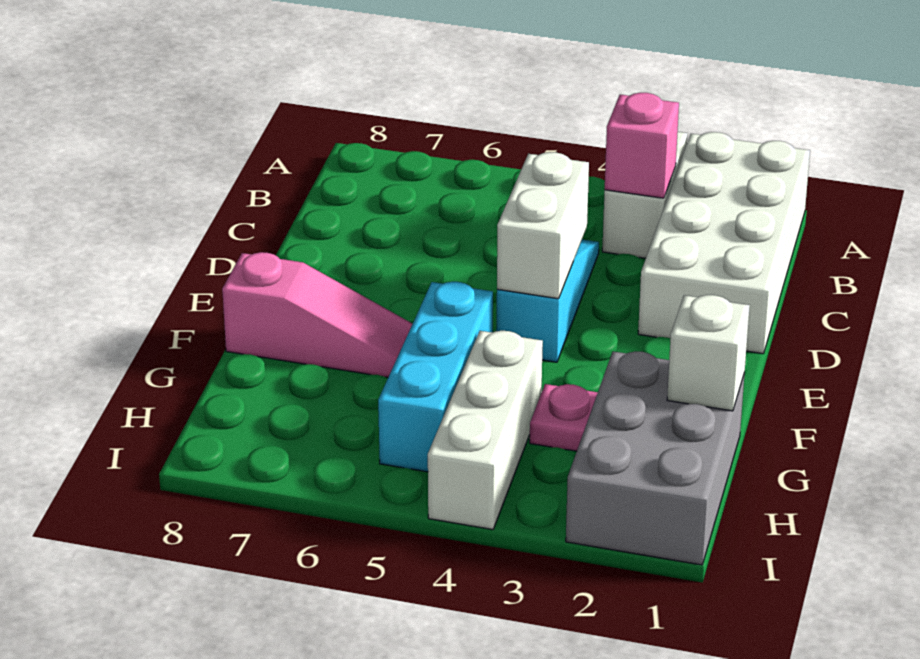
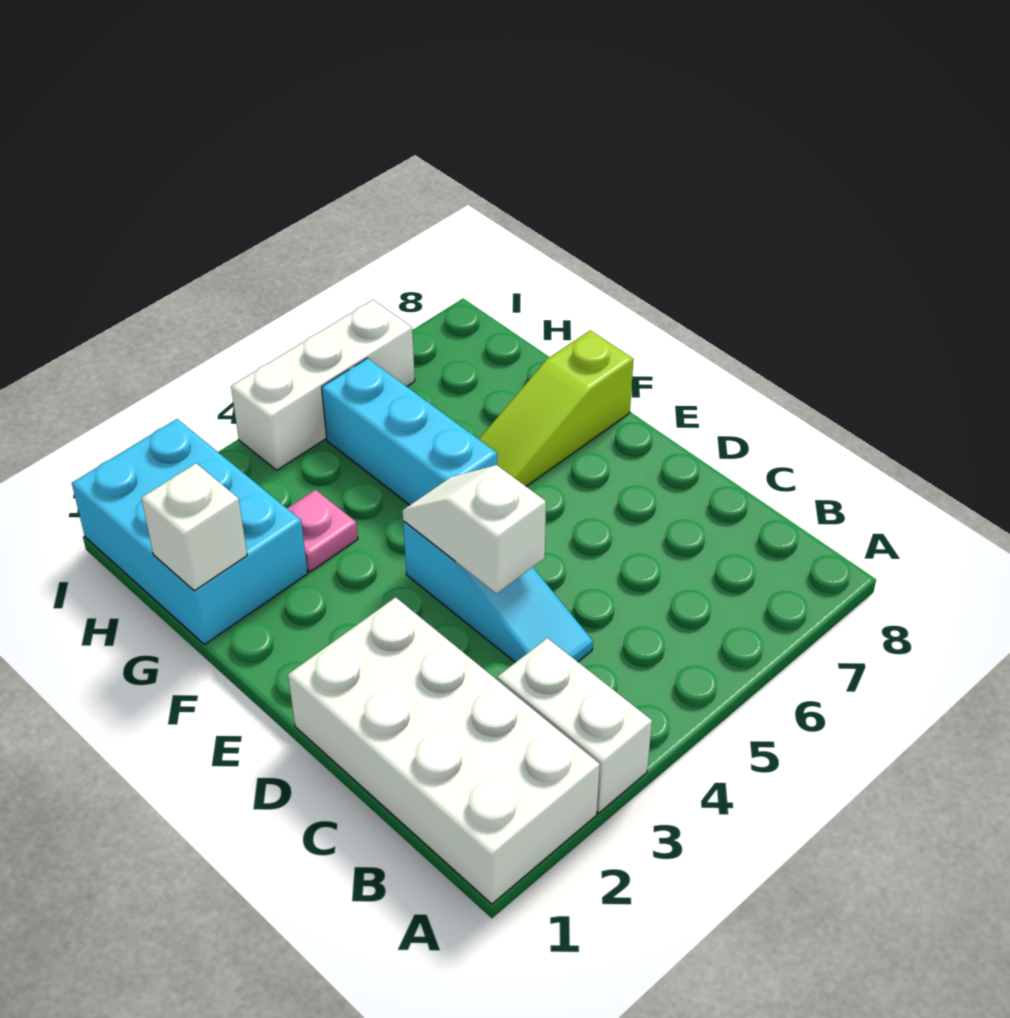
pink 1x1 brick [605,93,679,198] -> none
white 1x2 brick [497,152,589,299] -> white 1x2 slope [403,465,546,593]
pink 1x3 slope [222,252,412,377] -> lime 1x3 slope [479,330,634,486]
grey 2x3 brick [566,351,745,565] -> cyan 2x3 brick [72,419,308,644]
white 1x3 brick [428,331,543,530] -> white 1x3 brick turned to [231,300,415,470]

